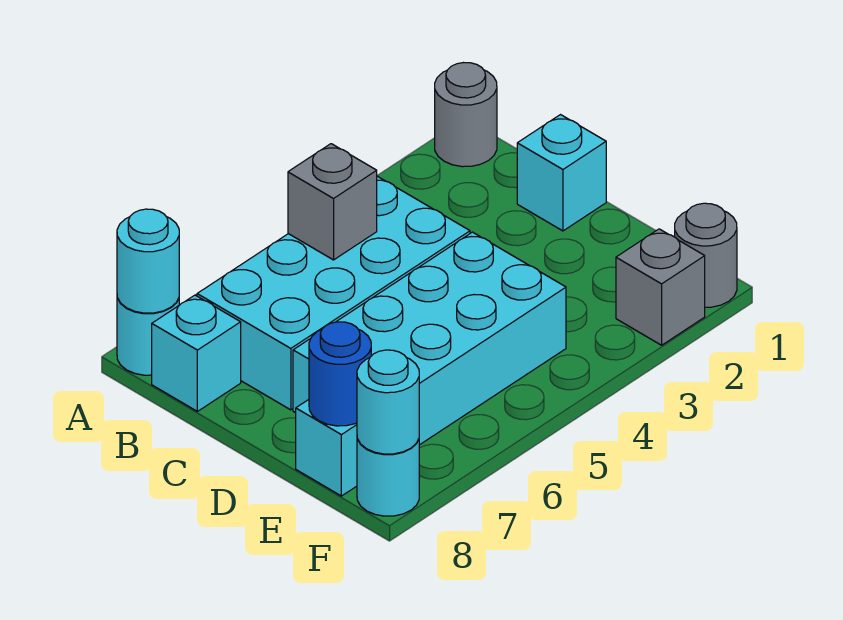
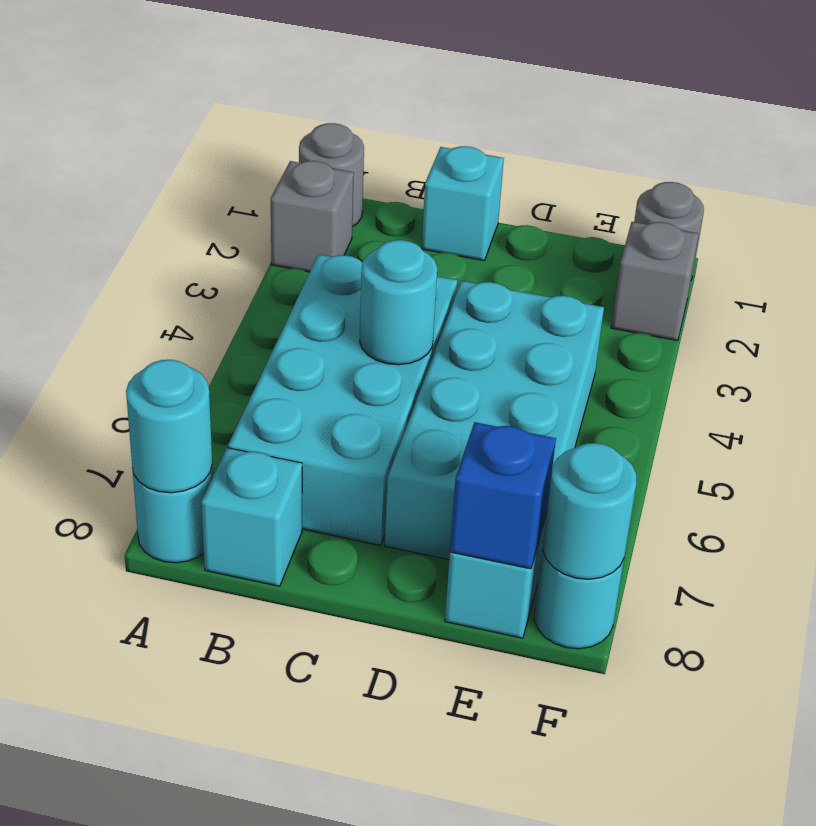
grey 1x1 brick [288,144,377,260] -> grey 1x1 brick moved to [271,161,354,272]
none -> cyan 1x1 round brick [360,240,437,365]
blue 1x1 round brick [309,322,371,426] -> blue 1x1 brick [450,422,556,569]

